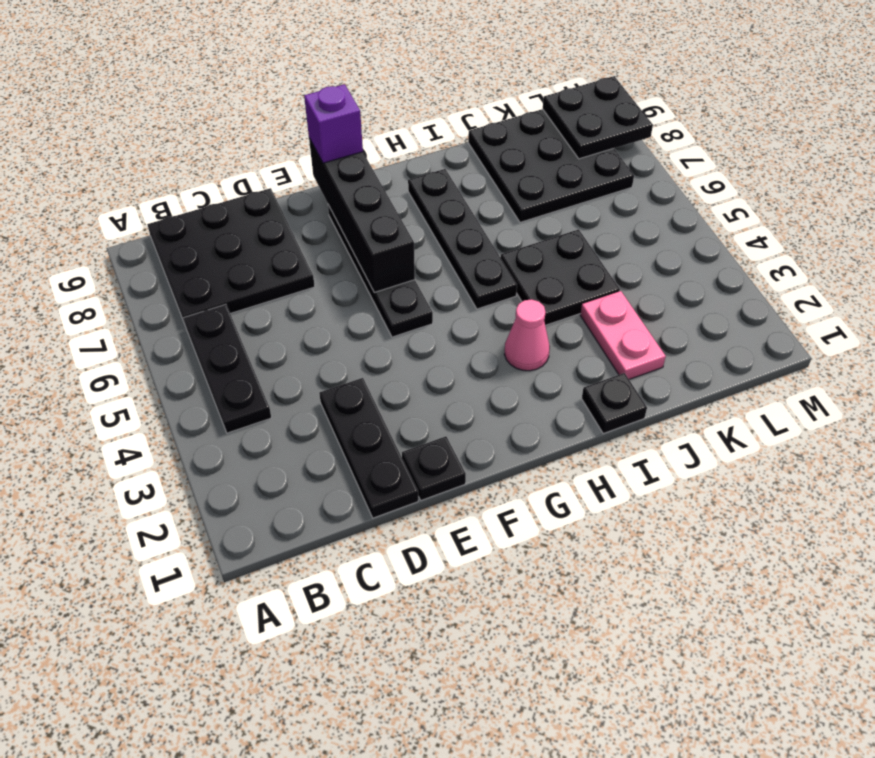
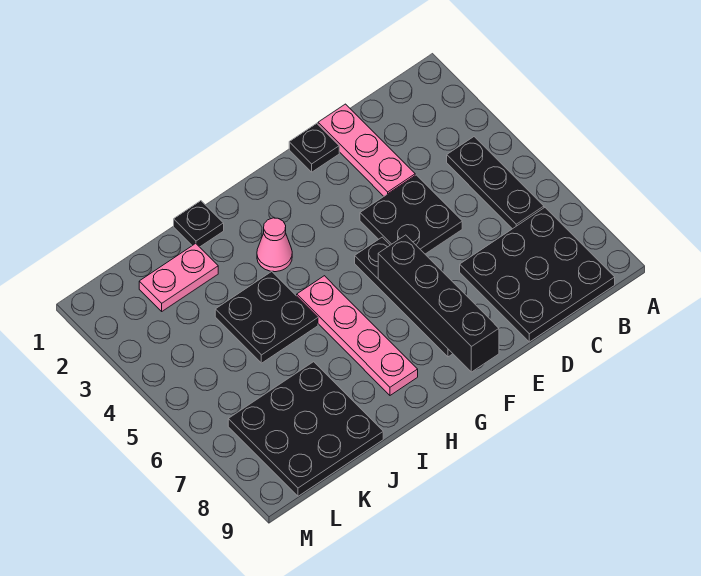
black 1x3 plate [319,378,418,518] -> pink 1x3 plate [318,104,415,196]
purple 1x1 brick [304,84,363,163] -> none
black 1x4 plate [408,169,517,309] -> pink 1x4 plate [297,276,418,395]
pink 1x2 plate [580,291,666,379] -> pink 1x2 plate turned to [139,243,218,311]
black 2x2 plate [543,76,653,159] -> black 2x2 plate moved to [360,175,462,254]

